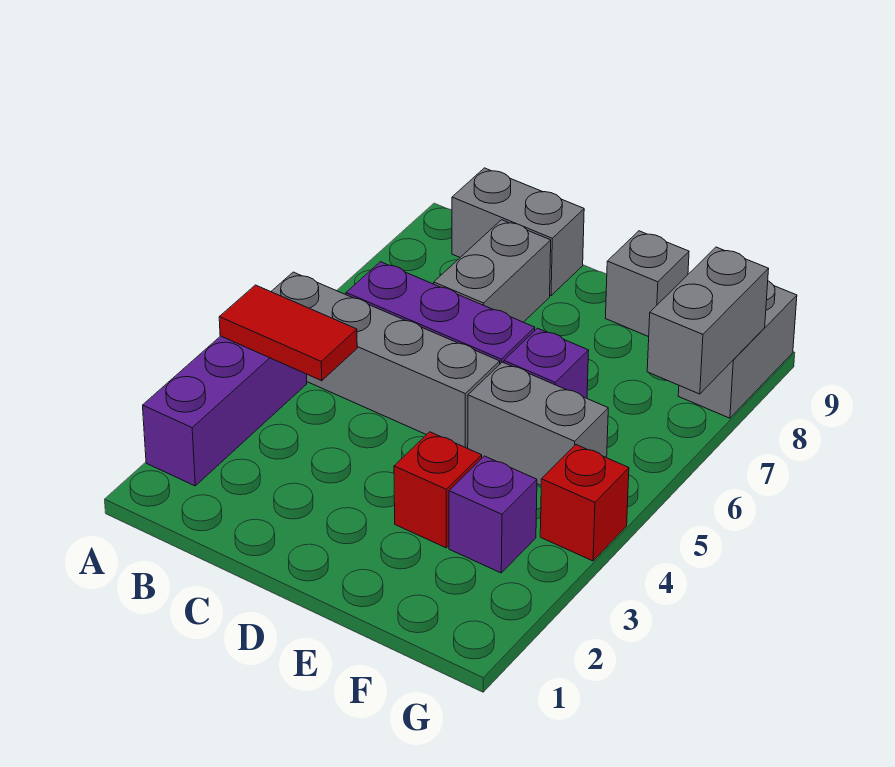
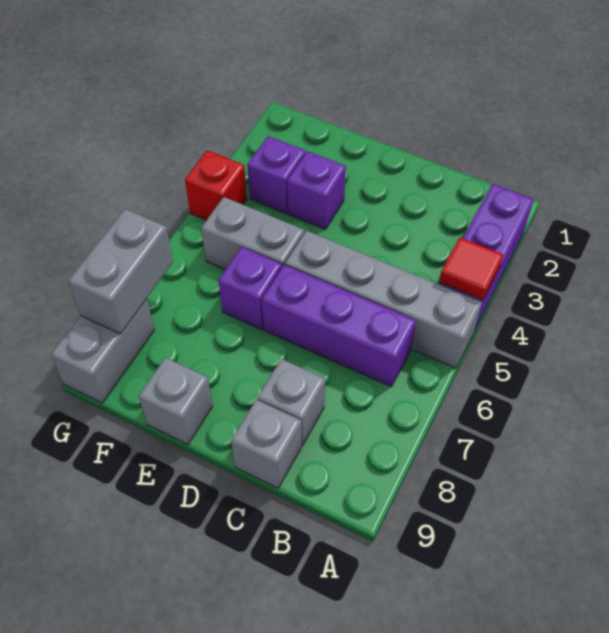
red 1x2 tile [219,285,357,381] -> red 1x1 tile [439,238,503,300]
grey 1x2 brick [452,168,584,296] -> grey 1x1 brick [231,400,301,488]
grey 1x2 brick [434,220,551,322] -> grey 1x1 brick [257,359,325,446]
red 1x1 brick [394,432,482,548] -> purple 1x1 brick [287,151,346,230]

